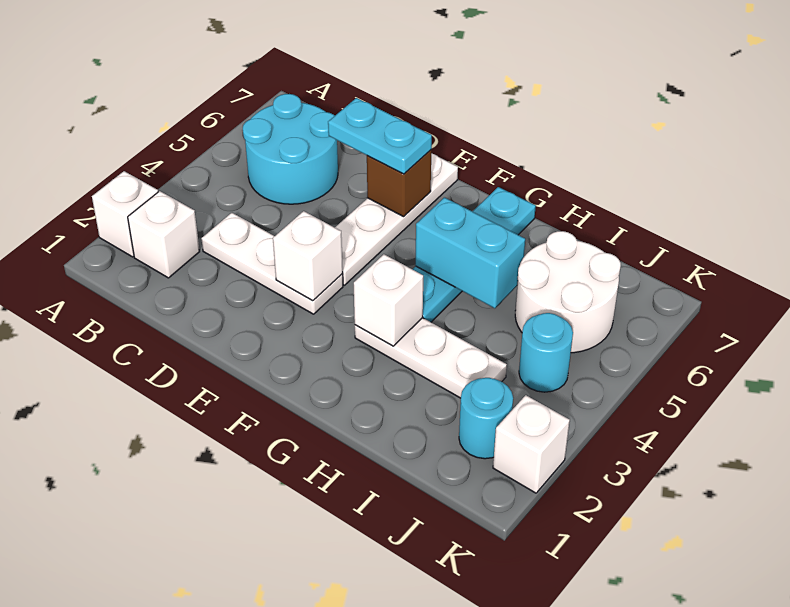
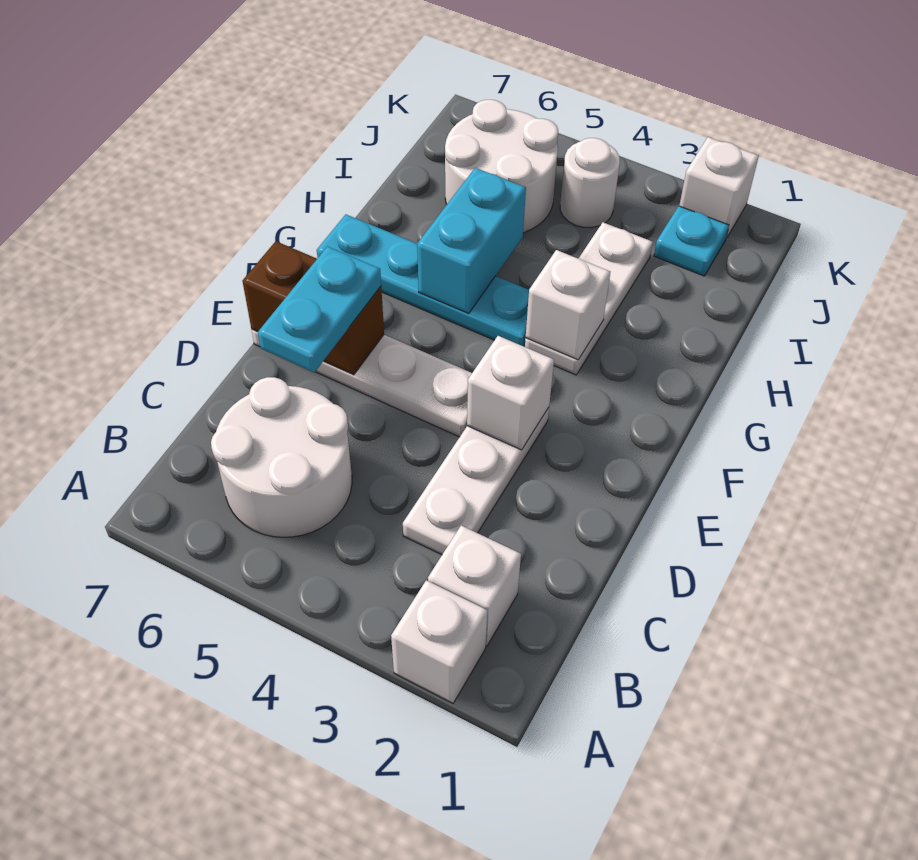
cyan 2x2 round brick [243,94,338,204] -> white 2x2 round brick [211,377,352,537]
brown 1x1 brick [367,150,431,217] -> brown 1x2 brick [243,241,384,375]
cyan 1x1 round brick [459,378,513,459] -> cyan 1x1 plate [654,206,729,276]
cyan 1x1 round brick [519,313,573,392] -> white 1x1 round brick [560,138,620,228]

